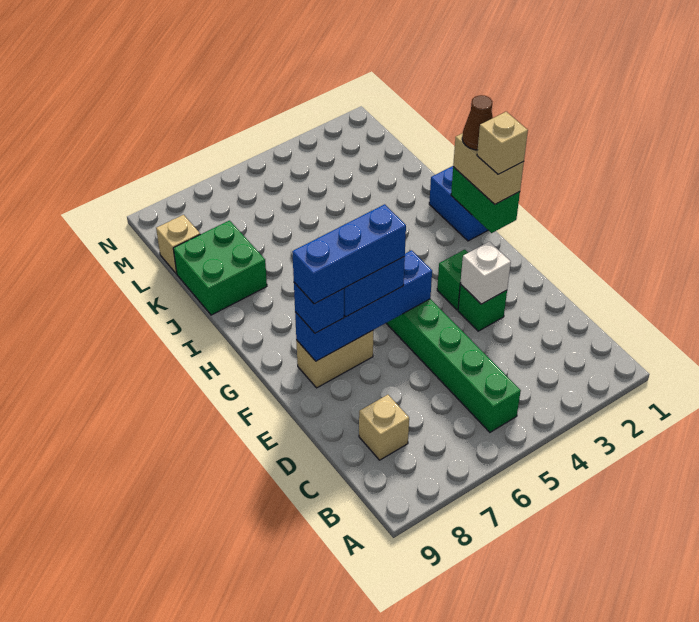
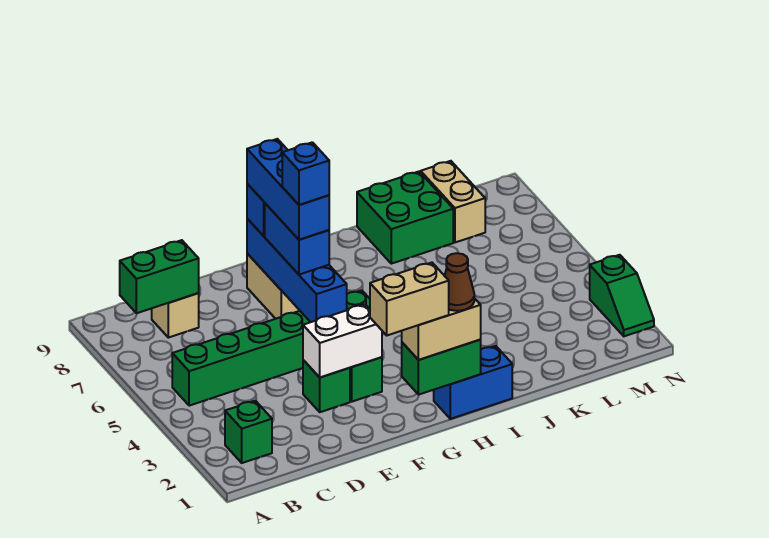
none -> green 1x1 brick [225,401,272,463]
none -> green 1x2 brick [120,240,199,313]
white 1x1 brick [460,242,511,304] -> white 1x2 brick [303,304,382,377]
none -> blue 1x1 brick [282,142,329,205]
tan 1x1 brick [477,112,528,174] -> tan 1x2 brick [370,263,449,335]
tan 1x1 brick [156,215,200,274] -> tan 1x2 brick [421,161,485,242]
none -> green 1x2 slope [590,255,654,336]

